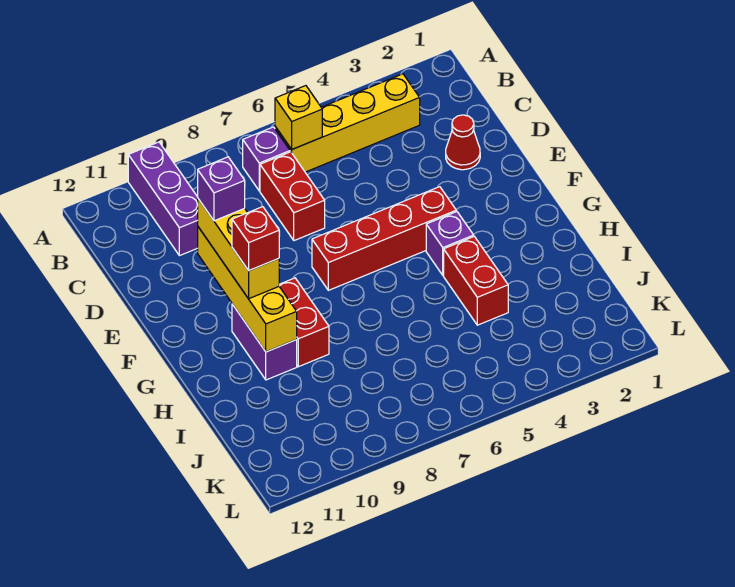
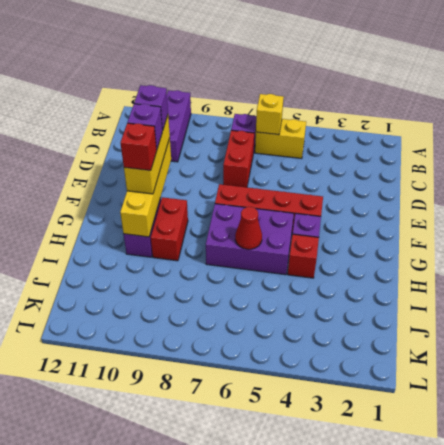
yellow 1x4 brick [275,74,420,172] -> yellow 1x2 brick [255,119,306,159]
red 1x1 cone [446,115,480,170] -> red 1x1 cone moved to [235,207,262,249]
none -> purple 1x1 brick [127,104,163,150]
none -> purple 2x3 brick [206,204,294,275]
red 1x2 brick [444,236,508,325] -> red 1x1 brick [288,234,319,278]

